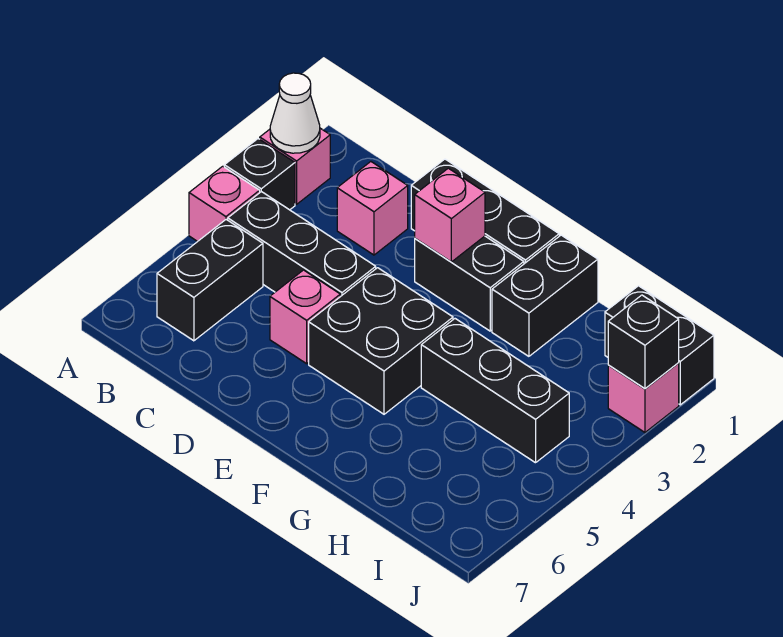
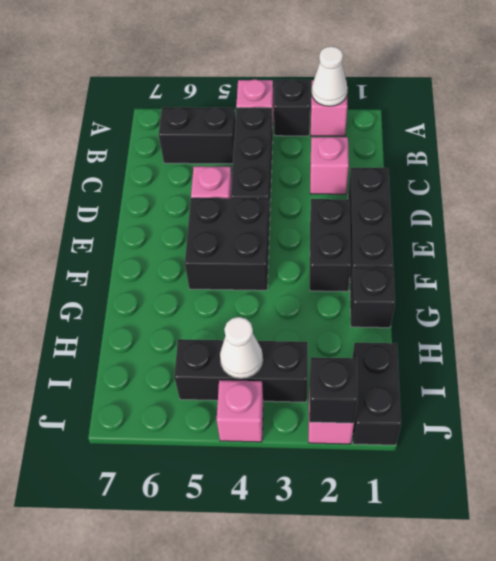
pink 1x1 brick [415,168,485,262] -> pink 1x1 brick moved to [217,380,263,442]
black 1x2 brick [492,235,598,356] -> black 1x1 brick [350,268,395,328]
black 1x3 brick [421,319,569,463] -> black 1x3 brick turned to [174,339,308,402]
none -> white 1x1 cone [220,317,263,378]

